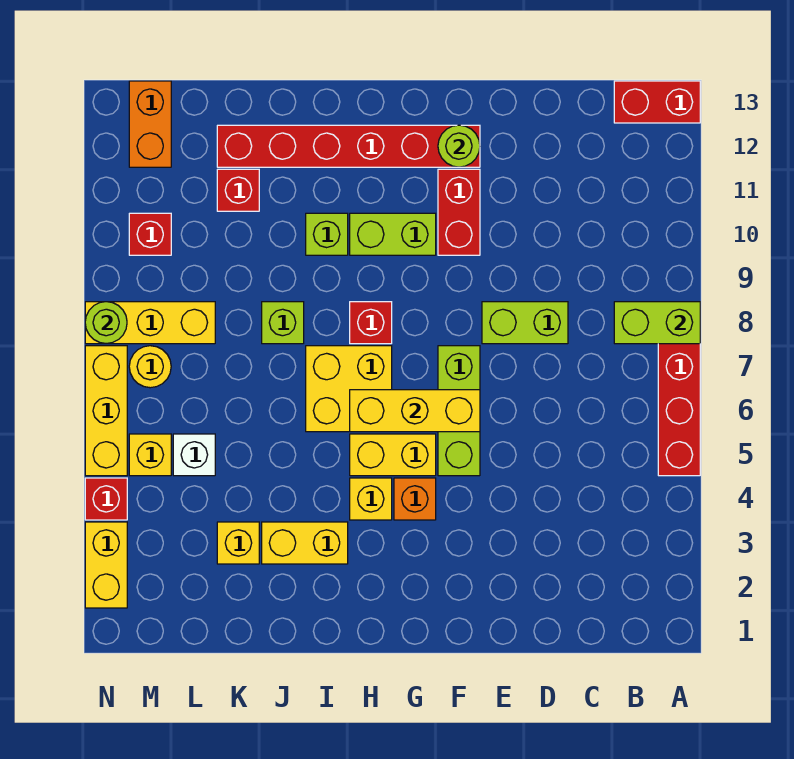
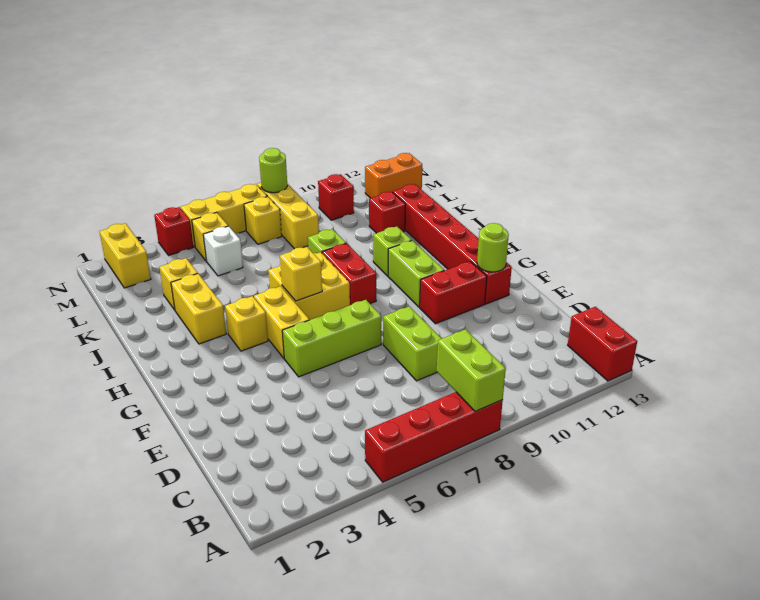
yellow 1x3 brick [350,390,480,432] -> yellow 1x1 brick [280,247,322,301]
orange 1x1 brick [394,478,436,520] -> none
red 1x1 brick [350,302,392,344] -> red 1x2 brick [322,243,376,305]
yellow 1x1 round brick [129,346,171,388] -> yellow 1x1 brick [244,197,282,244]
yellow 1x2 brick [85,522,127,608] -> yellow 1x2 brick turned to [99,223,151,288]

